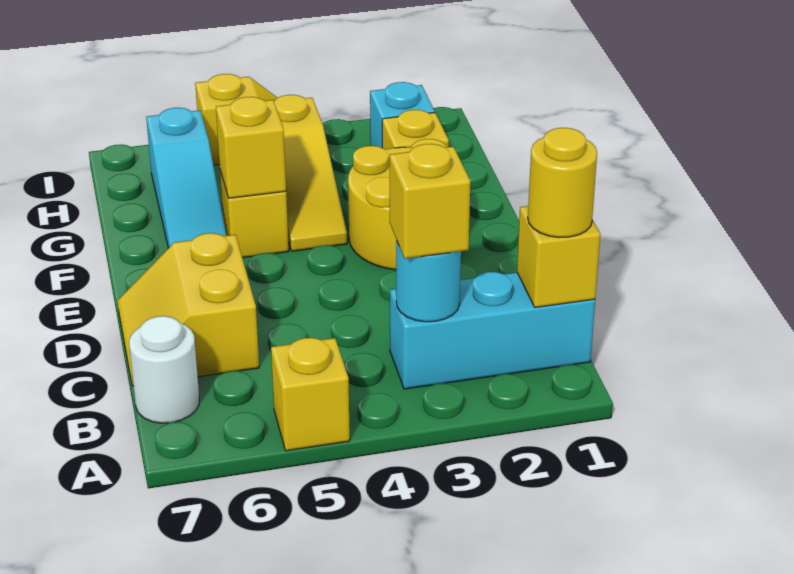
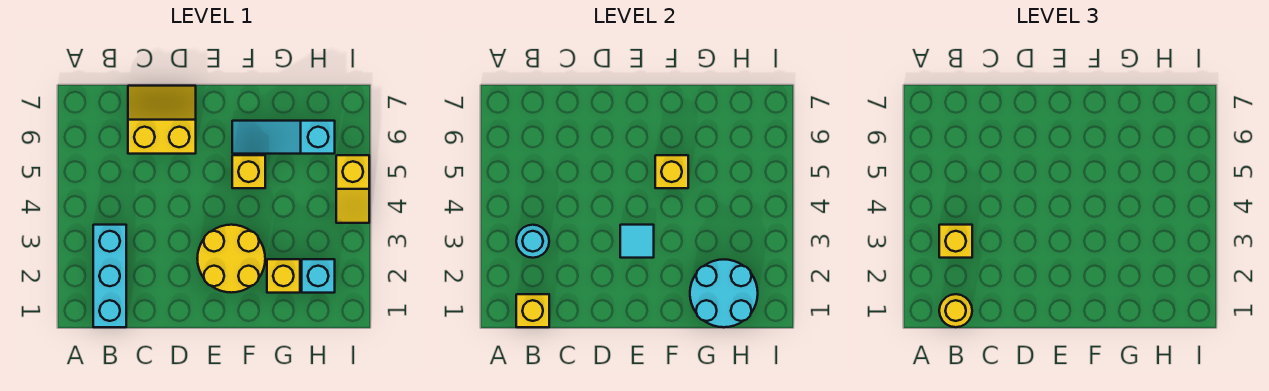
yellow 1x1 brick [271,338,350,451] -> none
white 1x1 round brick [129,316,199,423] -> none
none -> cyan 1x1 tile [620,225,654,258]
yellow 1x3 slope [274,95,347,251] -> none
none -> cyan 2x2 round brick [690,259,758,327]

